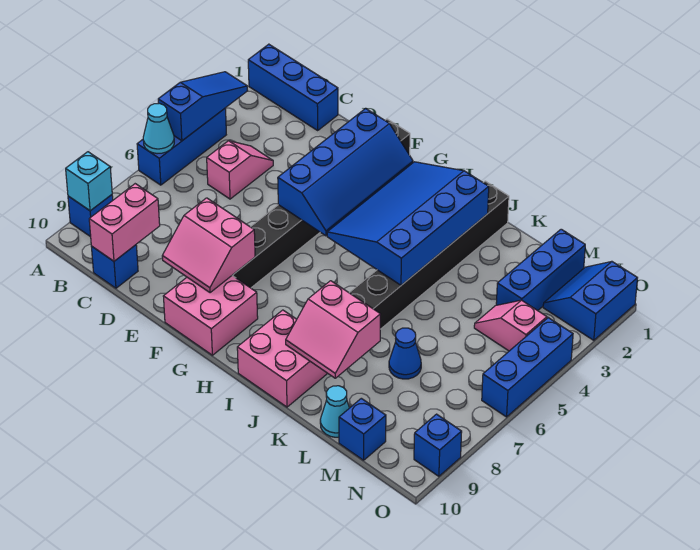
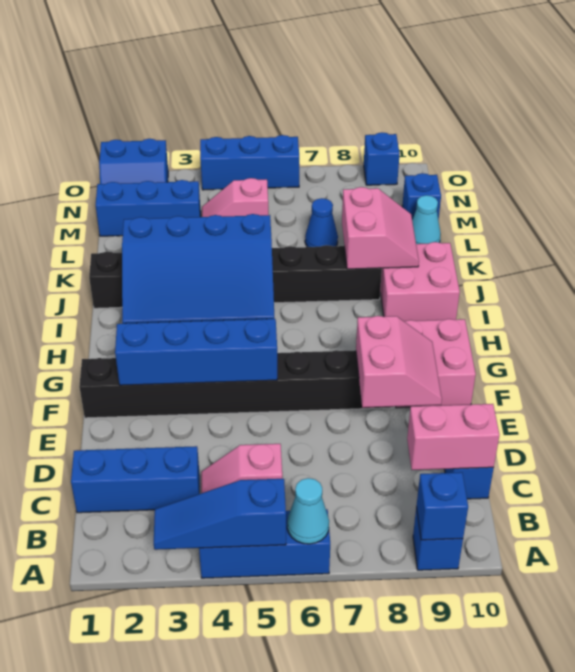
blue 1x3 brick [248,44,338,130] -> blue 1x3 brick turned to [71,446,200,513]
cyan 1x1 brick [66,152,112,211] -> blue 1x1 brick [416,472,468,540]
pink 1x2 slope [474,300,547,351] -> pink 1x2 slope turned to [202,178,268,217]

